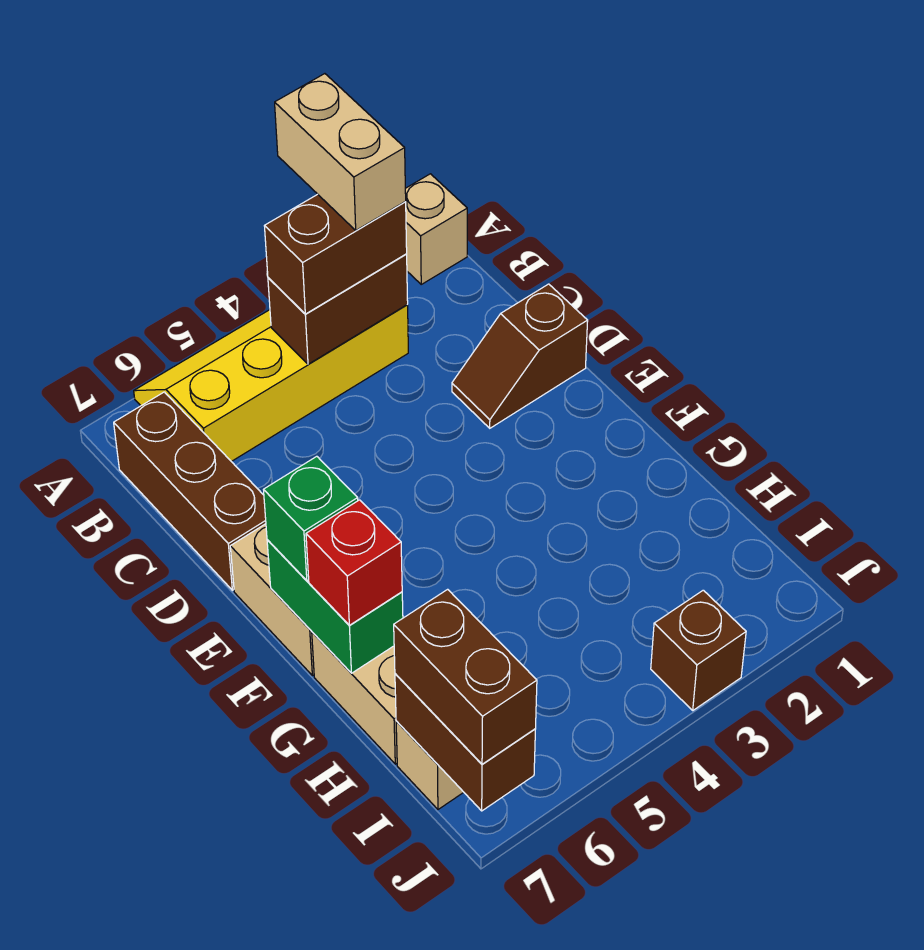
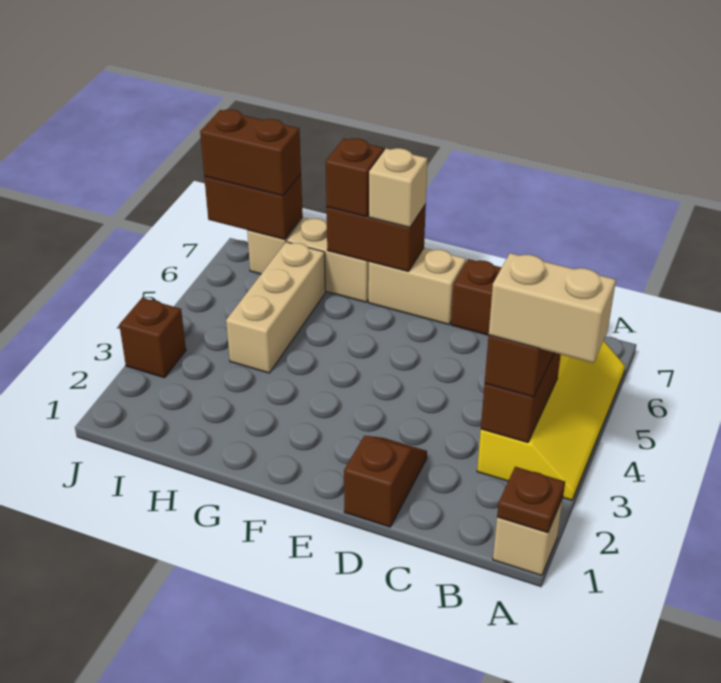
none -> brown 1x1 plate [497,467,565,533]
green 1x2 brick [267,540,403,673] -> brown 1x2 brick [326,205,426,272]
green 1x1 brick [264,456,358,581] -> tan 1x1 brick [369,148,428,227]
red 1x1 brick [306,500,402,625] -> brown 1x1 brick [326,138,384,217]
none -> tan 1x3 brick [226,242,325,373]

